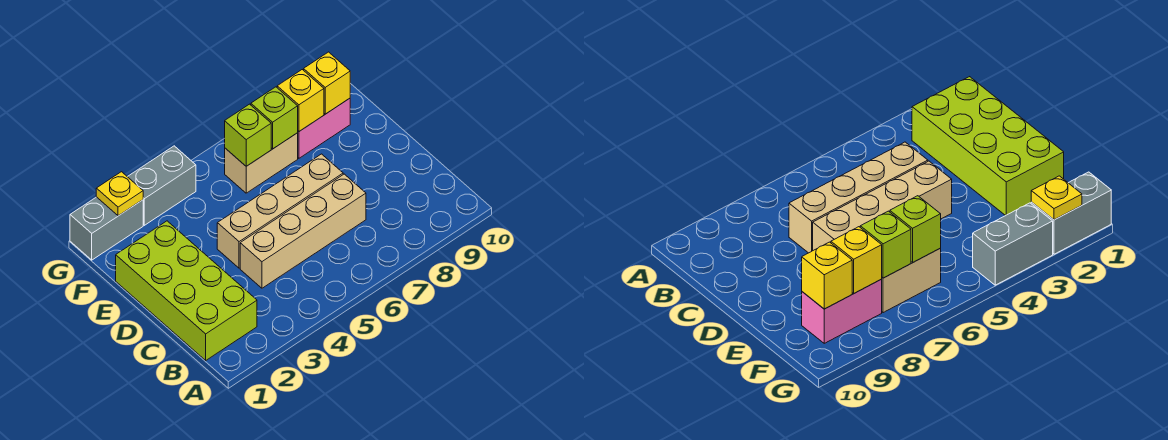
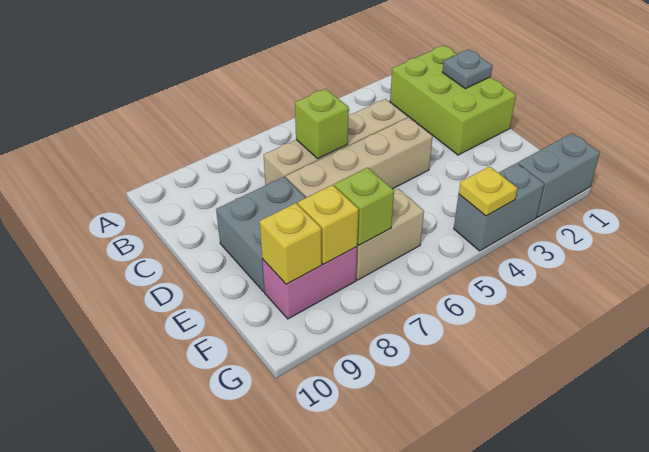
lime 2x4 brick [116,221,257,360] -> lime 2x3 brick [390,45,516,155]
none -> grey 1x1 plate [442,50,492,89]
none -> grey 2x2 brick [216,177,306,292]
lime 1x1 brick [225,104,271,166] -> lime 1x1 brick moved to [295,89,349,159]
yellow 1x1 plate [96,172,143,216] -> yellow 1x1 plate moved to [459,166,517,216]

